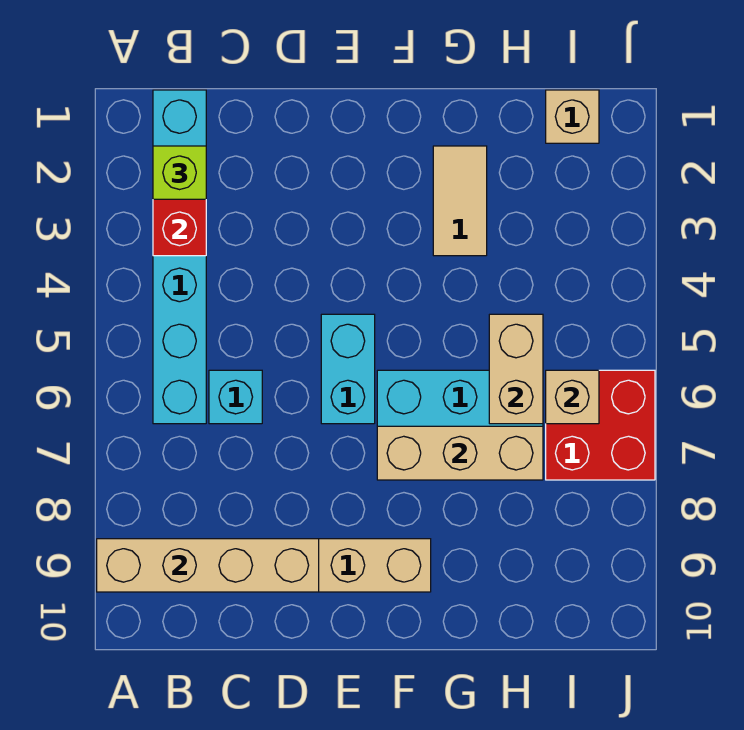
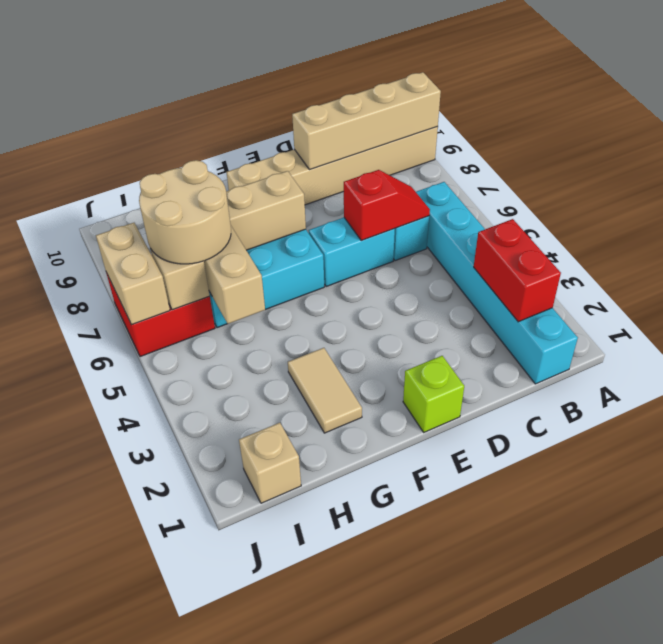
lime 1x1 brick [153,146,206,199] -> lime 1x1 brick moved to [403,356,464,432]
none -> red 1x2 slope [344,170,430,241]
cyan 1x2 brick [321,314,375,424] -> cyan 1x2 brick turned to [309,218,395,287]
none -> tan 2x2 round brick [139,160,231,264]
none -> tan 1x2 brick [96,223,170,325]

